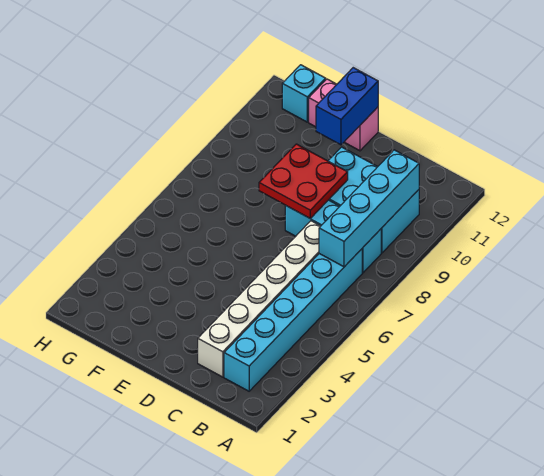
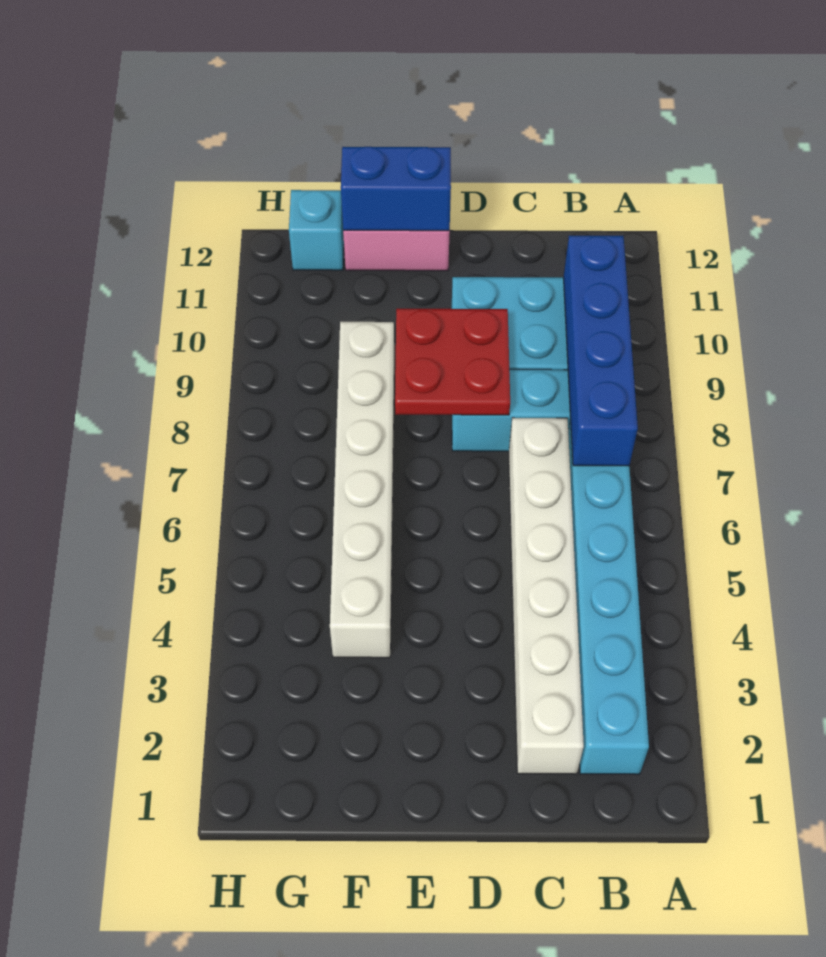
cyan 1x4 brick [319,150,419,267] -> blue 1x4 brick [564,236,638,466]
blue 1x2 brick [316,68,378,145] -> blue 1x2 brick turned to [341,147,451,231]
none -> white 1x6 brick [330,322,394,658]

